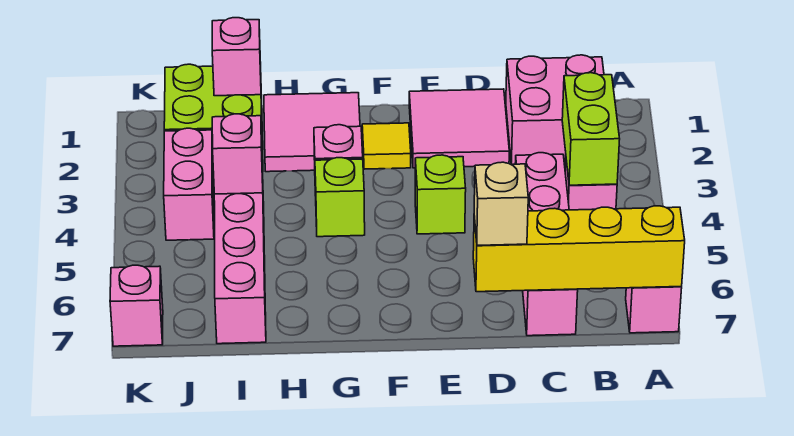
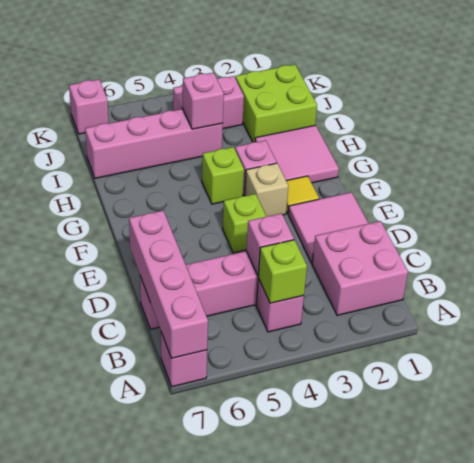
yellow 1x4 brick [473,206,685,292] -> pink 1x4 brick [129,211,208,358]
lime 1x2 brick [562,73,620,185] -> lime 1x1 brick [258,240,307,303]
tan 1x1 brick [474,162,528,245] -> tan 1x1 brick moved to [245,163,288,216]
pink 1x1 brick [212,18,261,96] -> pink 1x1 brick moved to [246,213,294,275]

